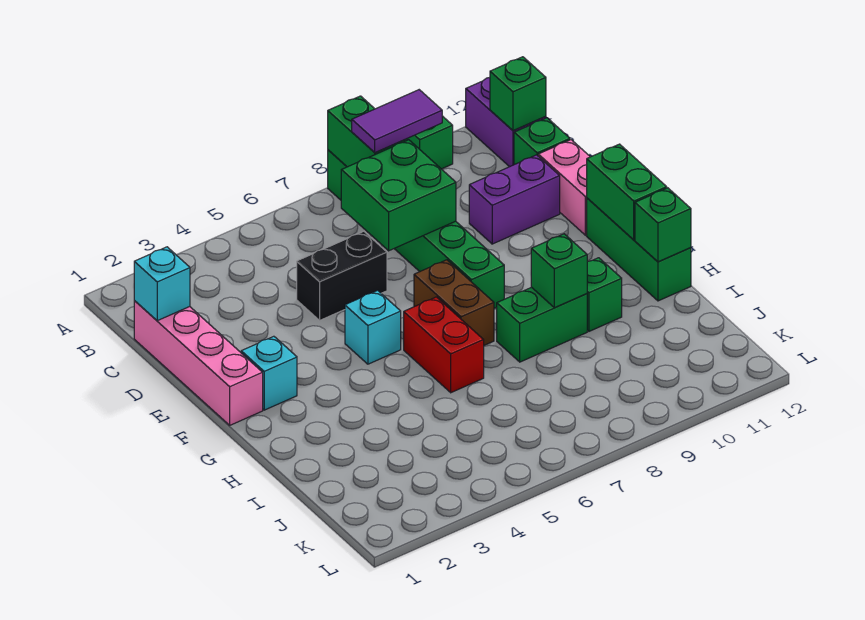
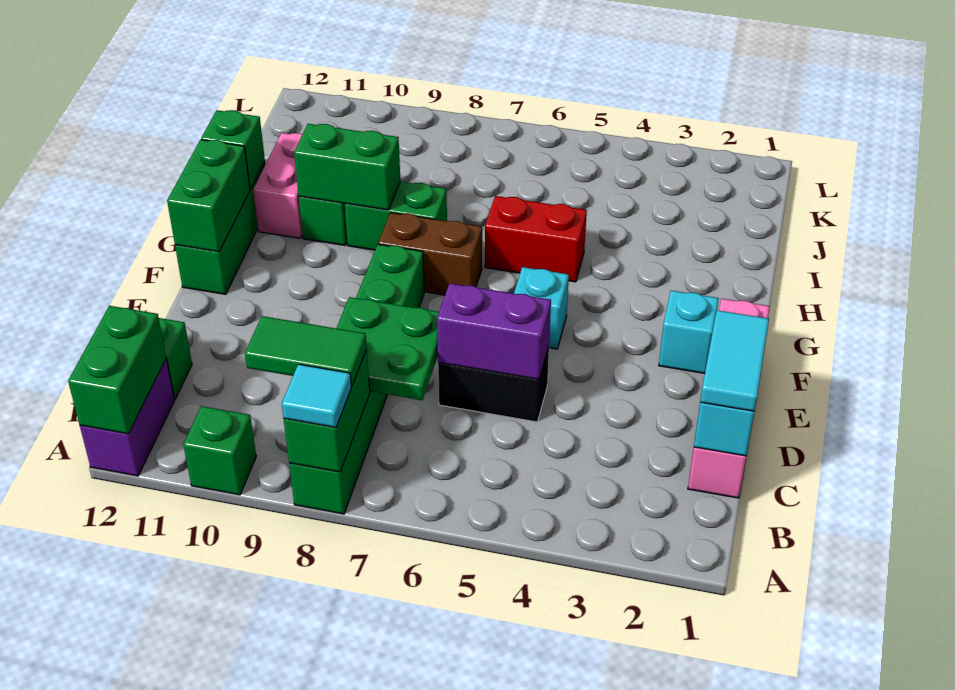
none -> cyan 1x1 tile [282,364,351,427]
purple 1x2 tile [352,90,442,152] -> green 1x2 tile [245,316,367,386]
green 1x1 brick [490,57,546,131] -> green 1x2 brick [68,306,166,434]
none -> cyan 1x2 tile [700,310,769,411]
green 2x2 brick [341,140,456,251] -> green 2x2 plate [336,297,439,400]
purple 1x2 brick [469,155,560,244] -> purple 1x2 brick moved to [437,283,551,379]
pink 1x2 brick [538,140,590,235] -> pink 1x2 brick moved to [253,133,302,238]
brown 1x2 brick [414,260,494,345] -> brown 1x2 brick turned to [378,213,482,295]
red 1x2 brick [404,297,484,393] -> red 1x2 brick turned to [485,196,587,282]
green 1x1 brick [531,234,587,308] -> green 1x2 brick [294,124,400,210]

